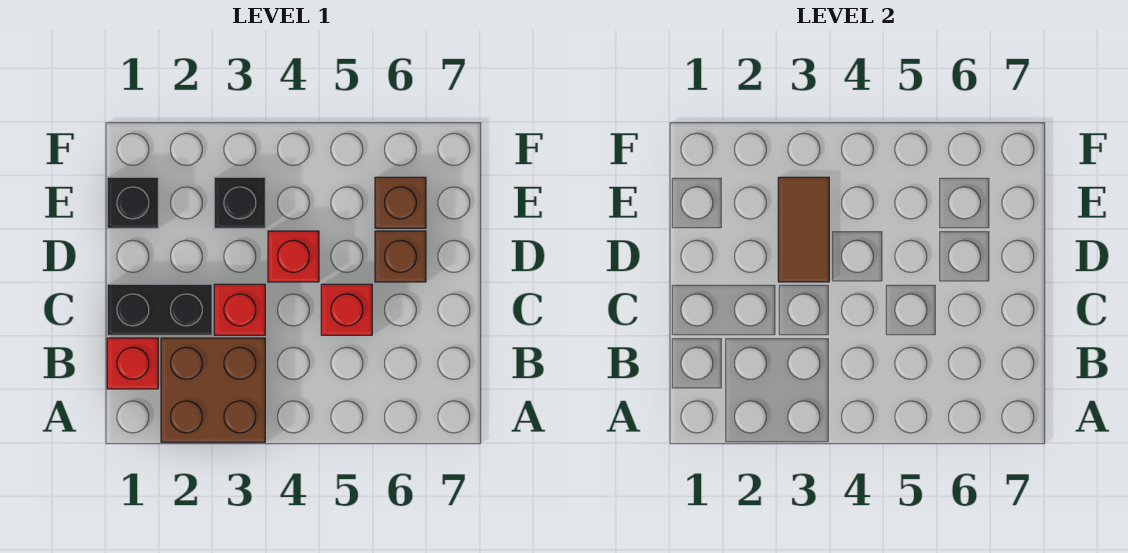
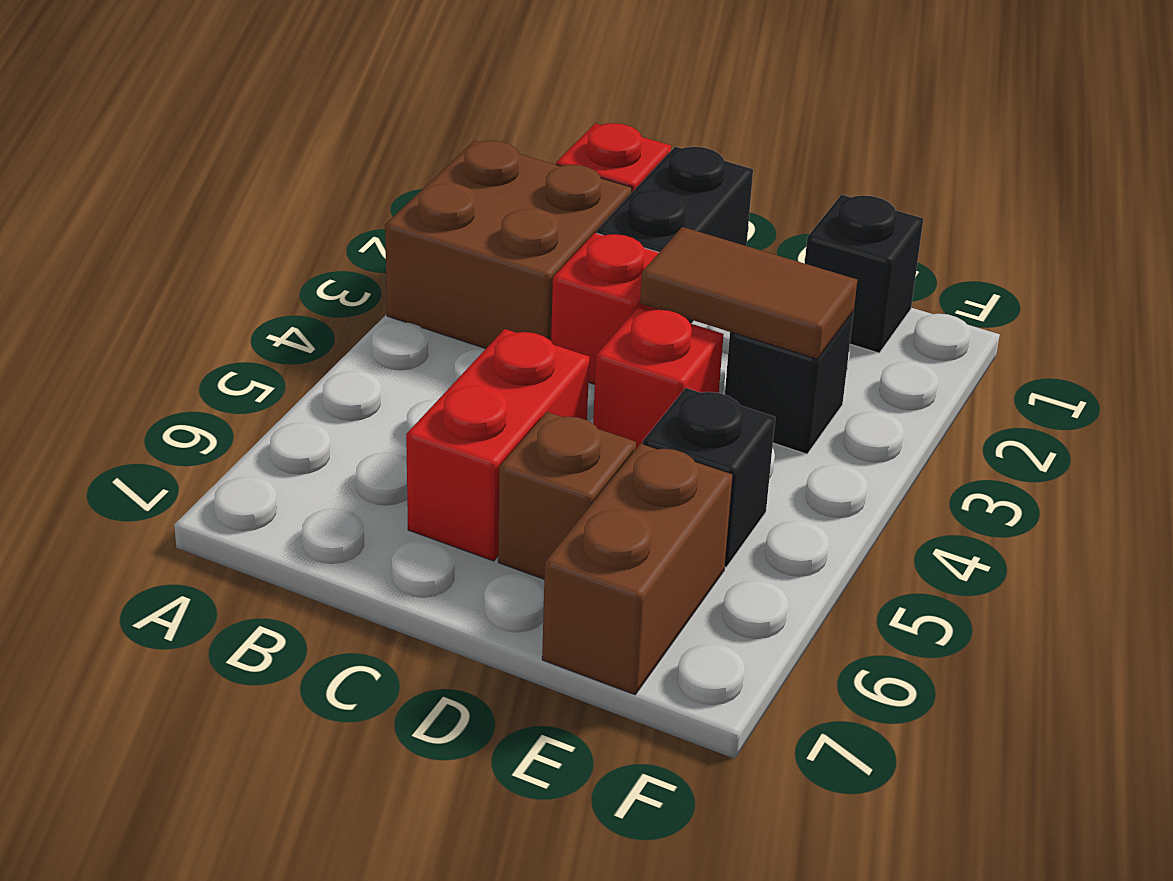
red 1x1 brick [321,284,372,335] -> red 1x2 brick [406,329,589,561]
none -> black 1x1 brick [643,388,775,567]
brown 1x1 brick [375,177,426,228] -> brown 1x2 brick [542,444,733,695]

